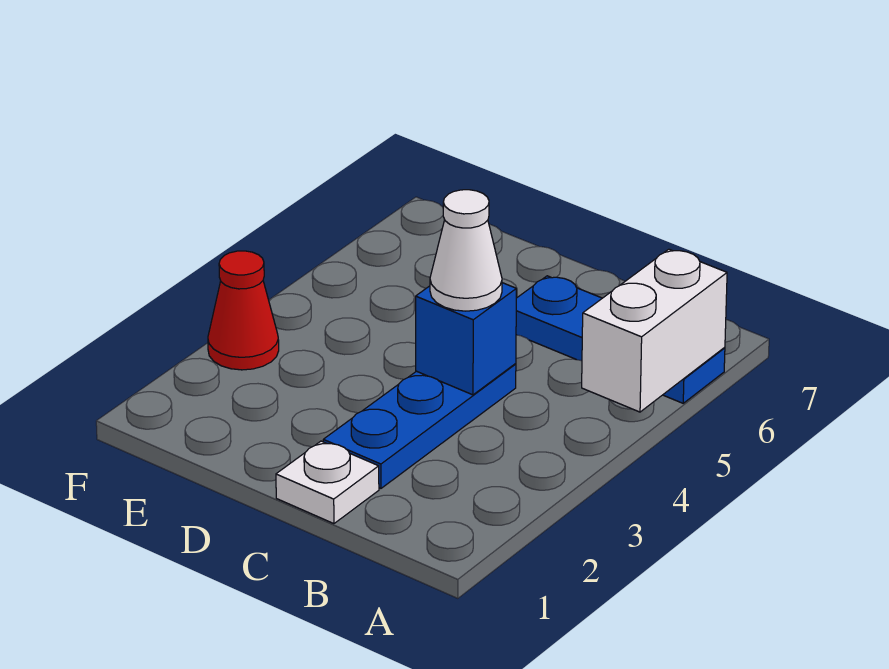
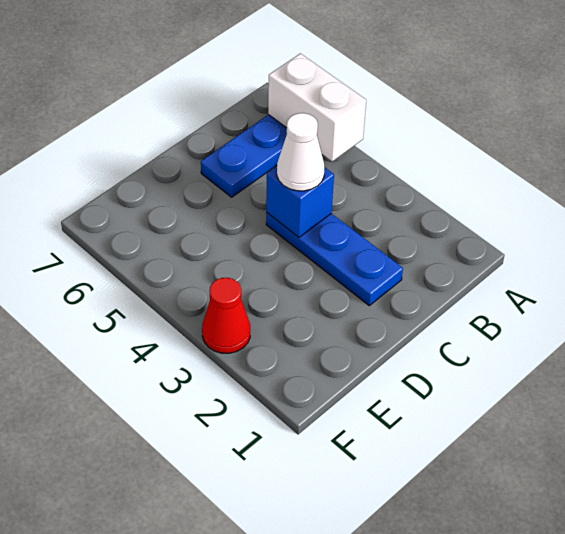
white 1x1 plate [276,441,379,524] -> none

